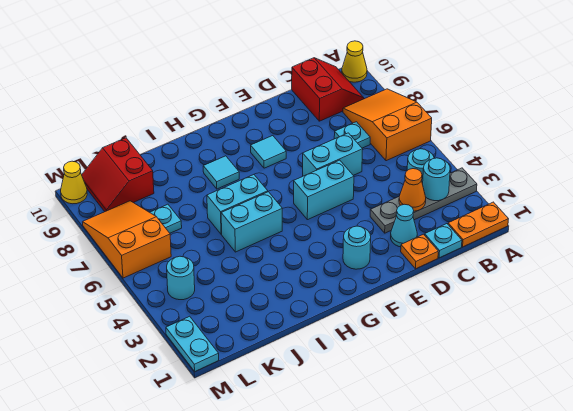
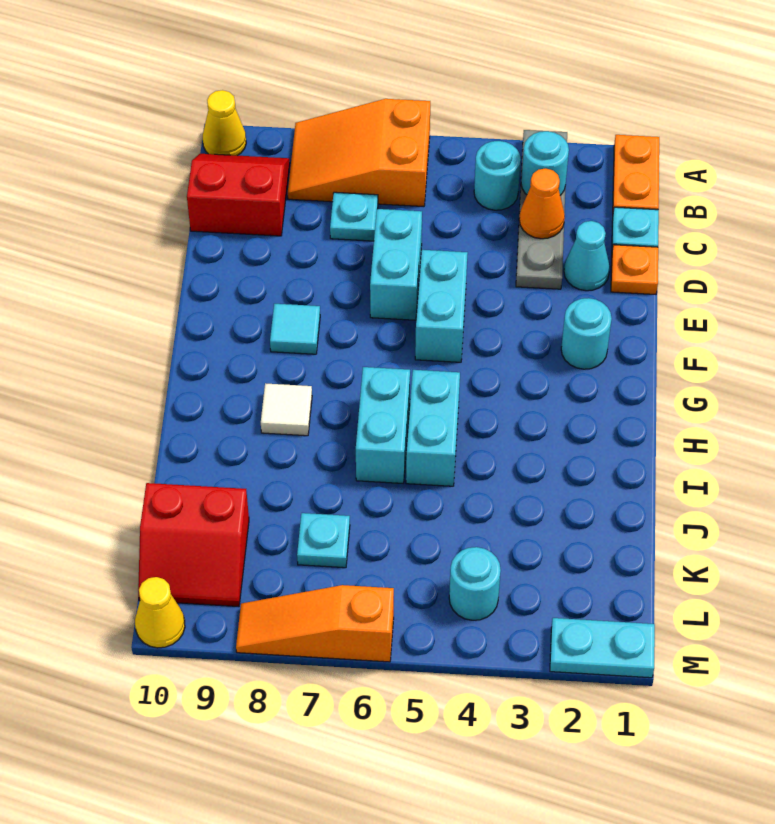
cyan 1x1 tile [203,156,239,189] -> white 1x1 tile [261,383,312,436]
orange 2x3 slope [83,201,171,278] -> orange 1x3 slope [236,585,394,662]

